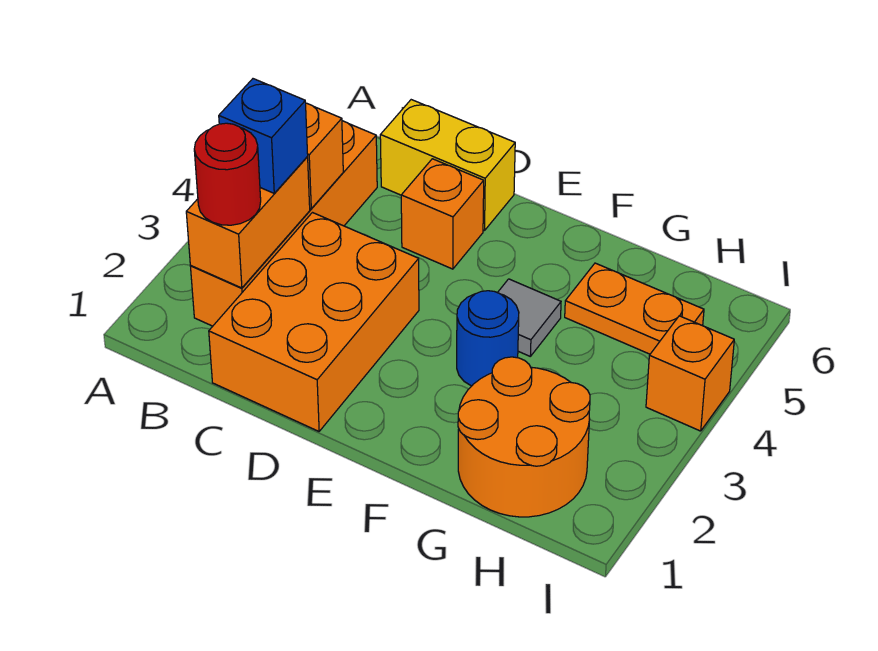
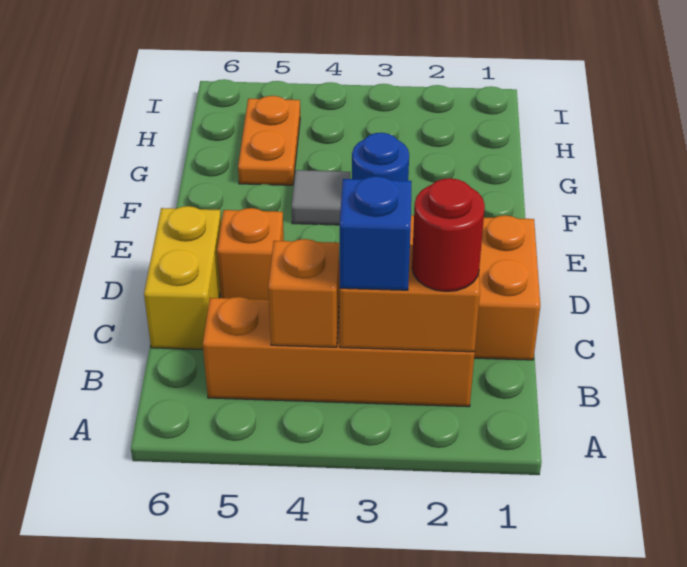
orange 2x2 round brick [458,357,590,517] -> none
orange 1x1 brick [646,316,734,431] -> none

